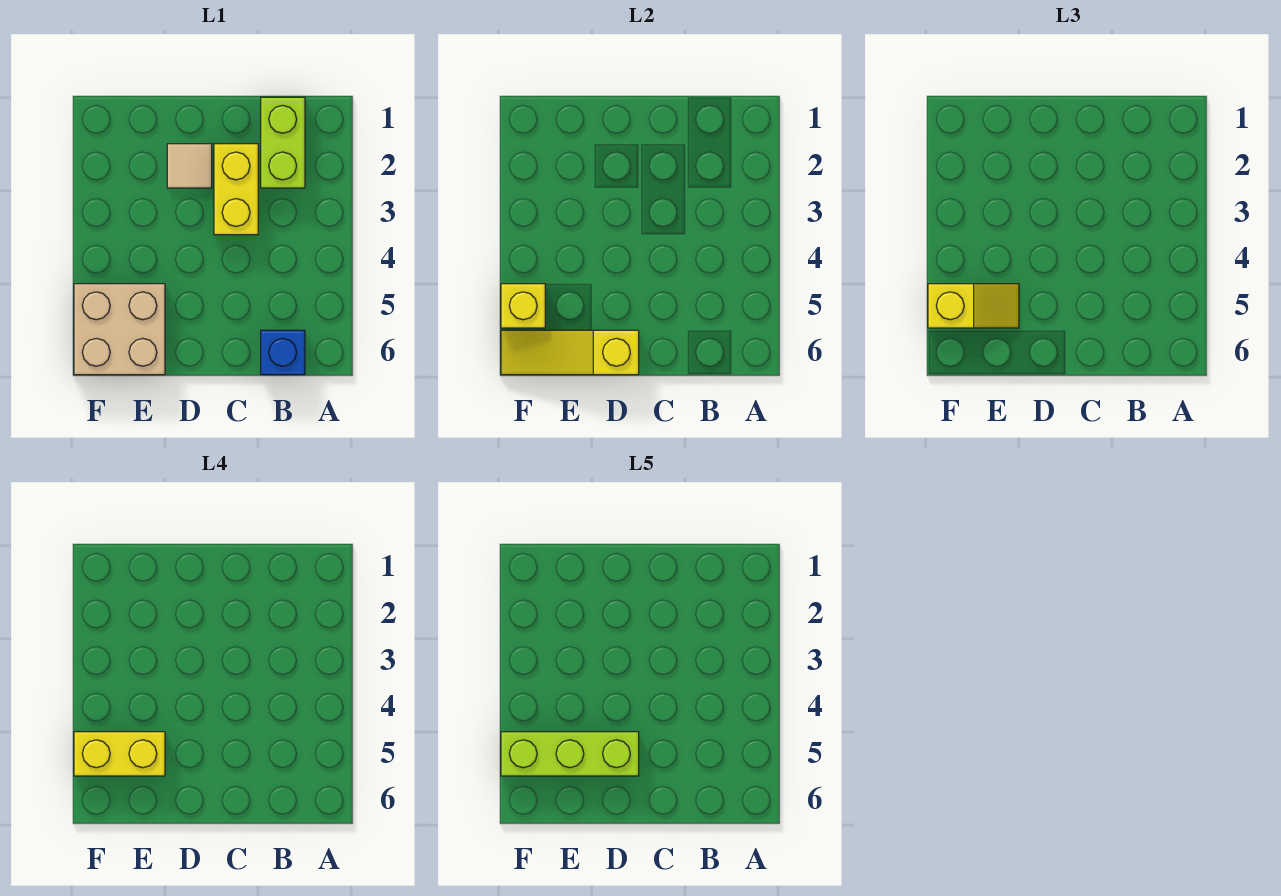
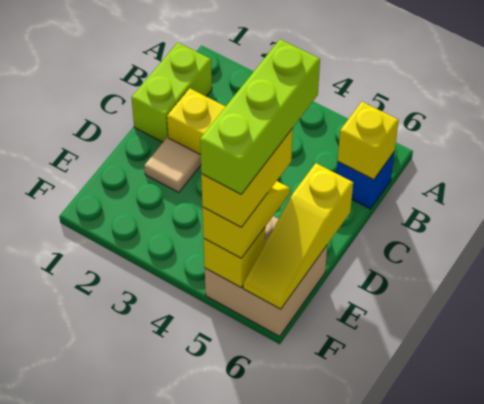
lime 1x2 brick [261,97,305,188] -> lime 1x2 brick turned to [131,43,212,142]
none -> yellow 1x1 brick [338,102,399,180]

